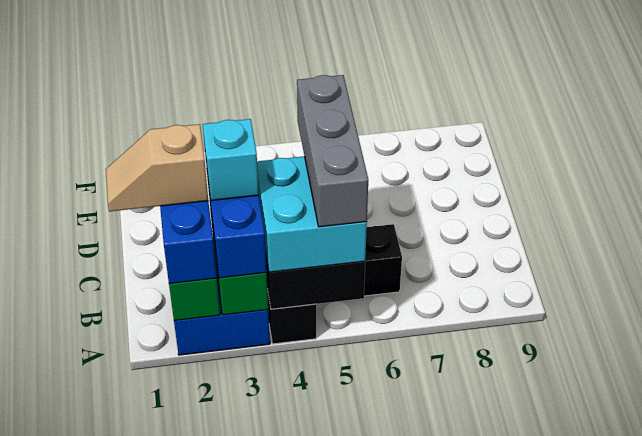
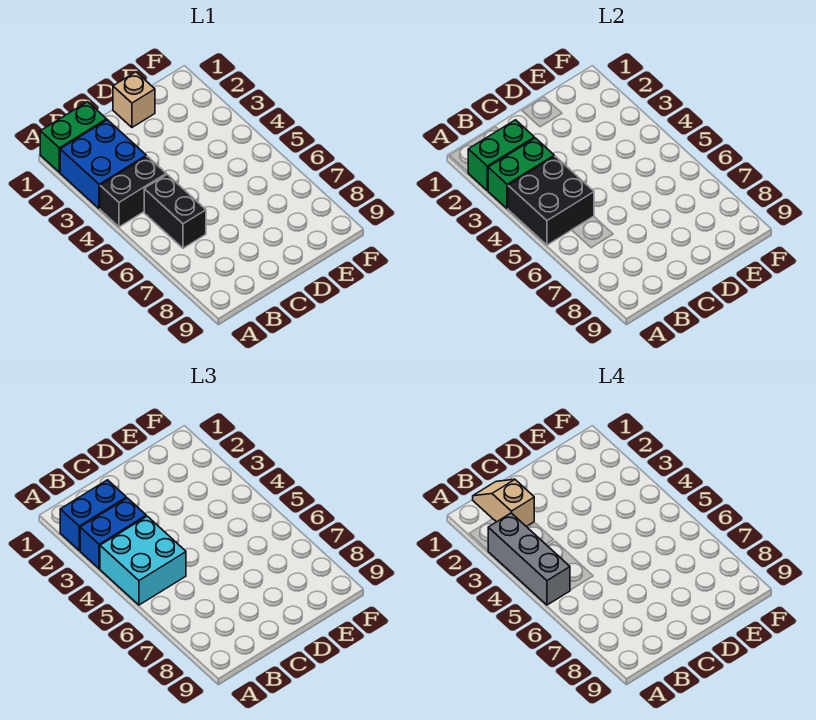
none -> green 1x2 brick [40,102,107,172]
grey 1x3 brick [297,75,368,227] -> grey 1x3 brick turned to [488,513,570,605]
cyan 1x1 brick [203,119,259,200] -> none
none -> tan 1x1 brick [113,72,155,127]

